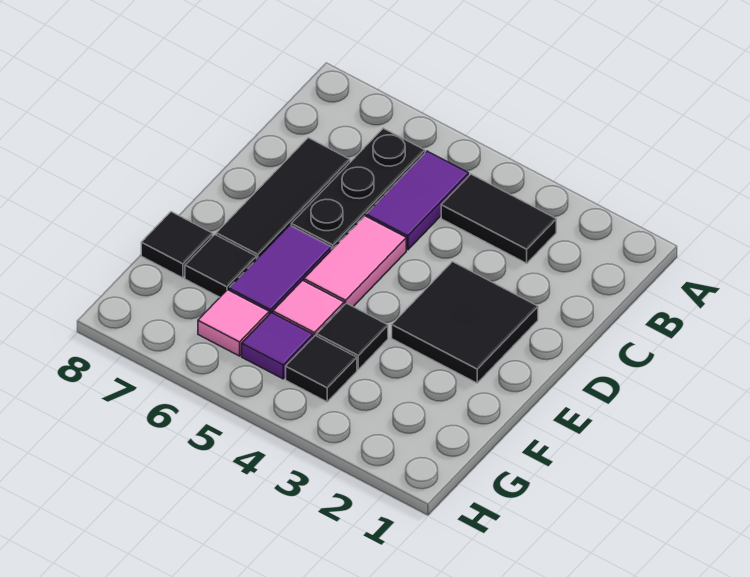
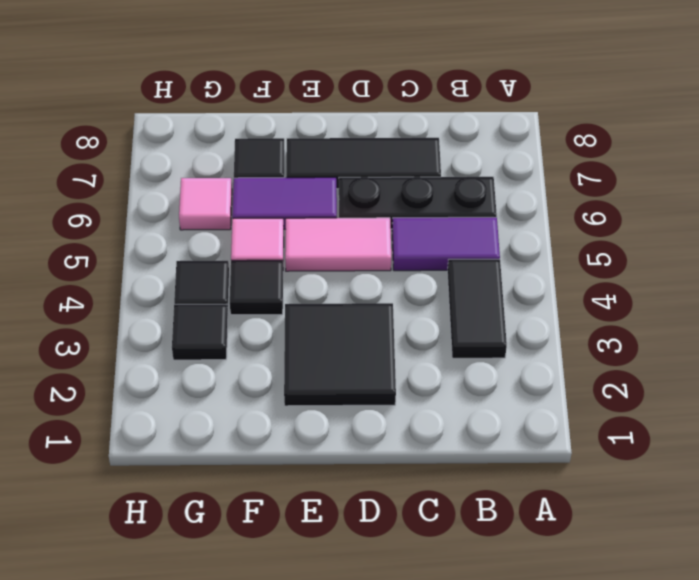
black 1x1 tile [141,212,213,278] -> black 1x1 tile moved to [172,304,228,360]
purple 1x1 tile [242,313,313,379] -> none

